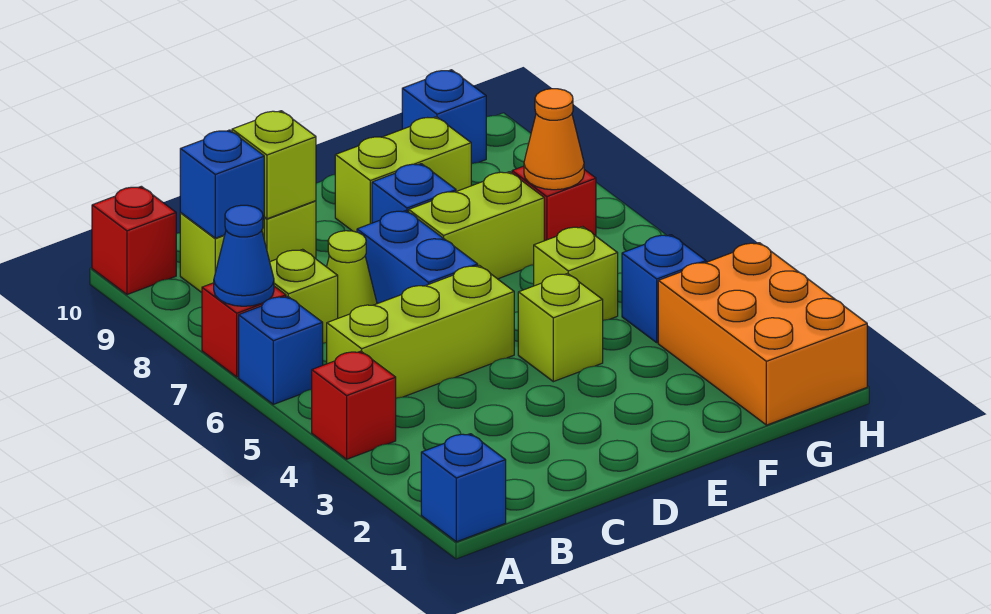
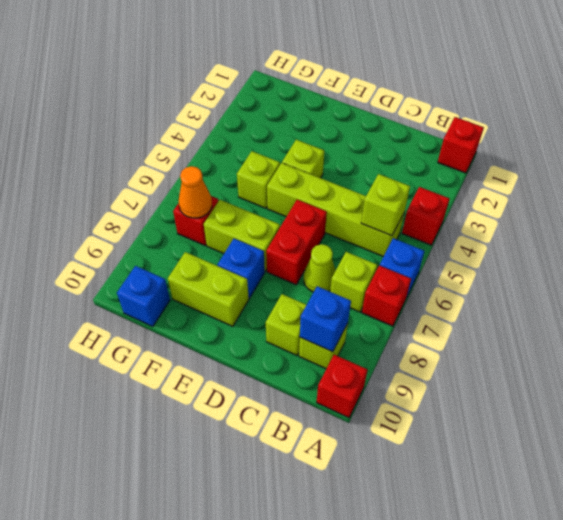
blue 1x1 brick [421,434,506,542] -> red 1x1 brick [438,117,484,173]
blue 1x1 cone [214,205,274,306] -> none
lime 1x3 brick [327,265,514,398] -> lime 1x4 brick [267,163,404,257]
lime 1x1 brick [232,111,316,219] -> lime 1x1 brick moved to [361,174,410,236]
blue 1x2 brick [357,211,478,304] -> red 1x2 brick [266,200,327,284]
orange 2x3 brick [658,243,867,425] -> none
blue 1x1 brick [622,235,706,343] -> none

